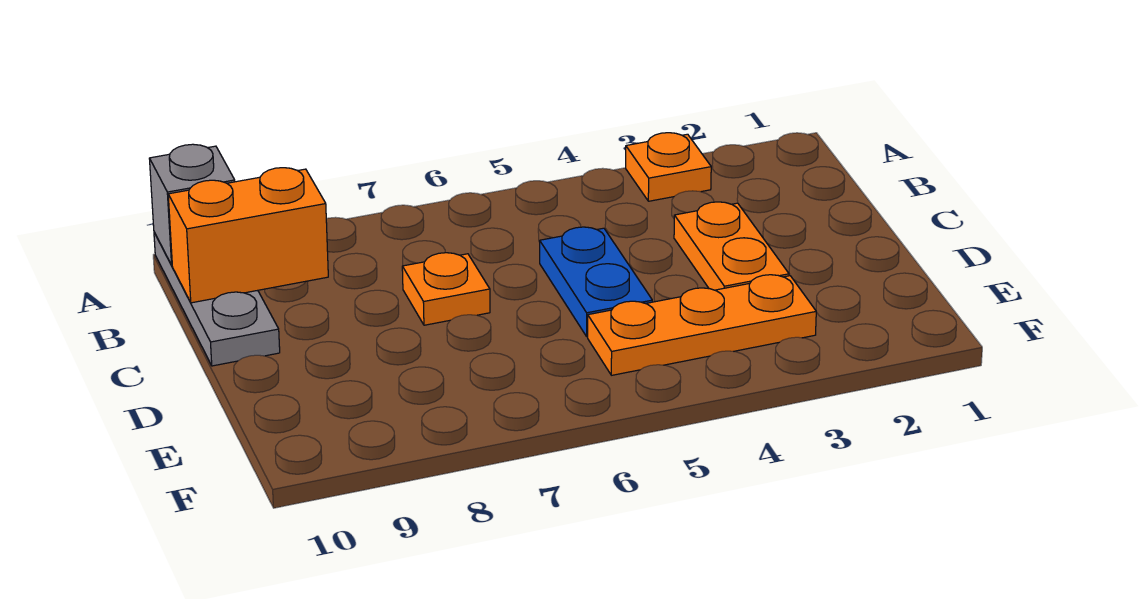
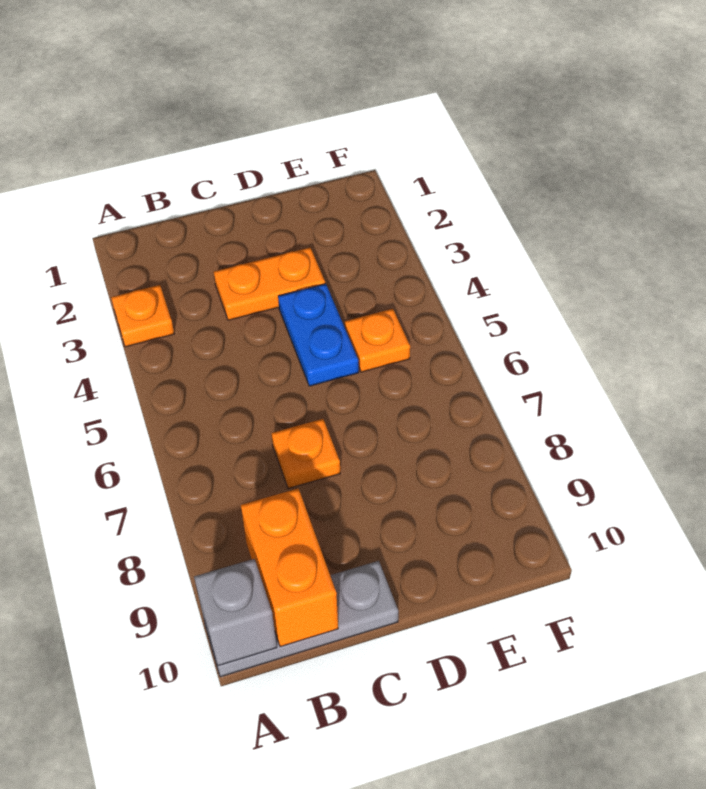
blue 1x2 plate [540,227,652,337] -> blue 1x2 plate turned to [278,284,359,386]
orange 1x3 plate [588,275,816,375] -> orange 1x1 plate [345,309,410,372]

